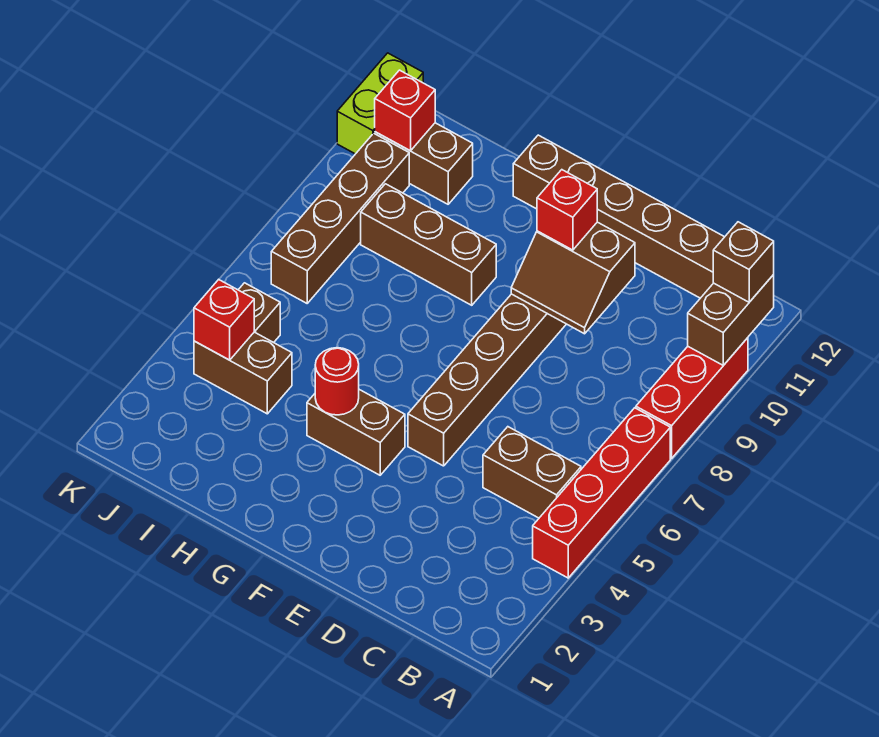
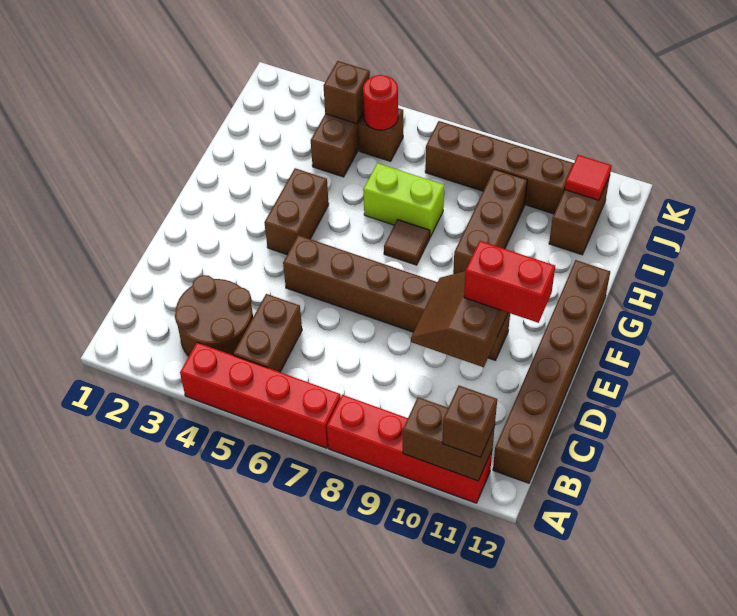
red 1x3 brick [636,338,748,458] -> red 1x4 brick [327,395,492,503]
none -> brown 2x2 round brick [175,275,253,356]
red 1x1 brick [537,170,597,250] -> red 1x2 brick [464,241,555,323]
red 1x1 round brick [315,348,359,415] -> red 1x1 round brick moved to [363,75,398,130]
none -> brown 1x1 tile [384,220,430,265]
red 1x1 brick [194,280,254,360] -> brown 1x1 brick [323,61,370,124]
red 1x1 brick [375,70,435,151] -> red 1x1 tile [565,155,612,200]
lime 1x2 brick [337,53,423,154] -> lime 1x2 brick moved to [363,163,444,237]

